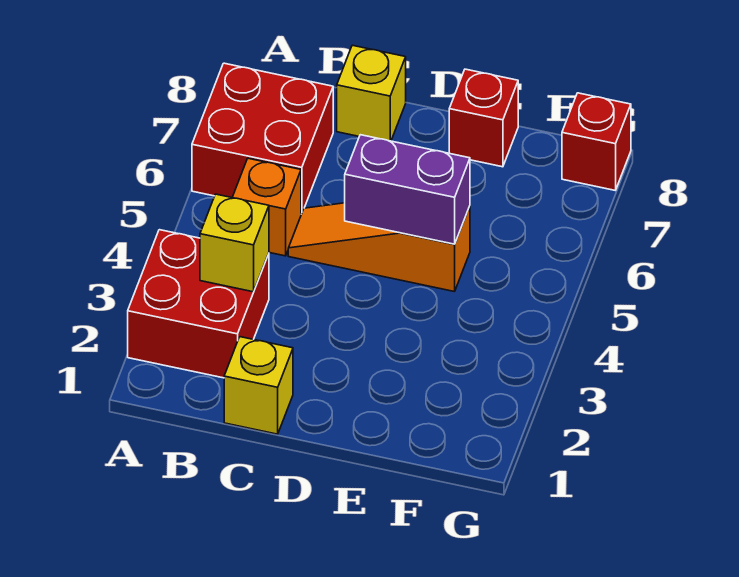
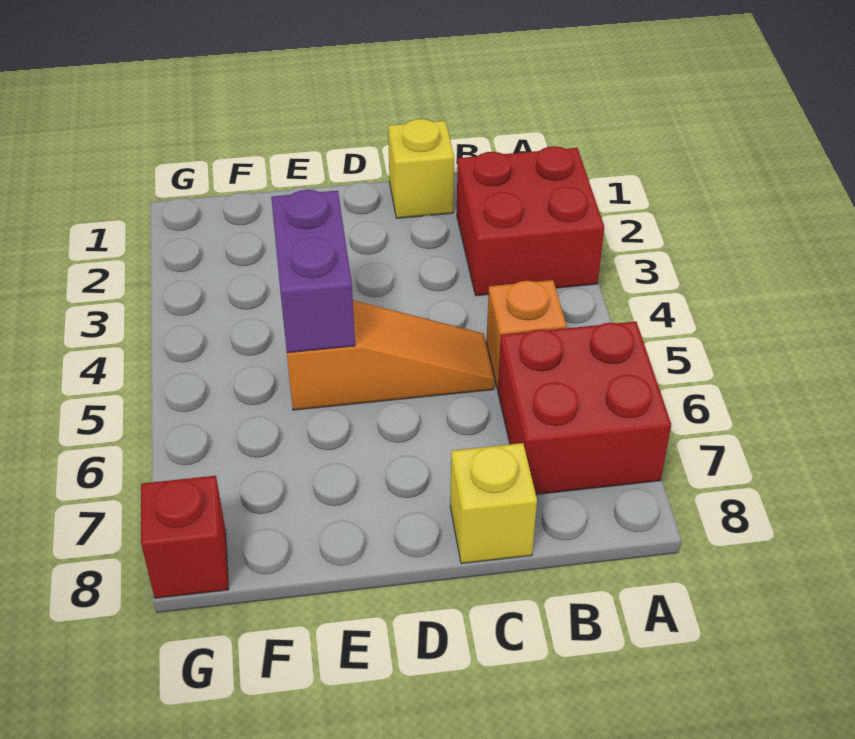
yellow 1x1 brick [200,194,269,292] -> none
purple 1x2 brick [345,135,470,244] -> purple 1x2 brick turned to [271,190,355,353]
red 1x1 brick [449,69,518,167] -> none

